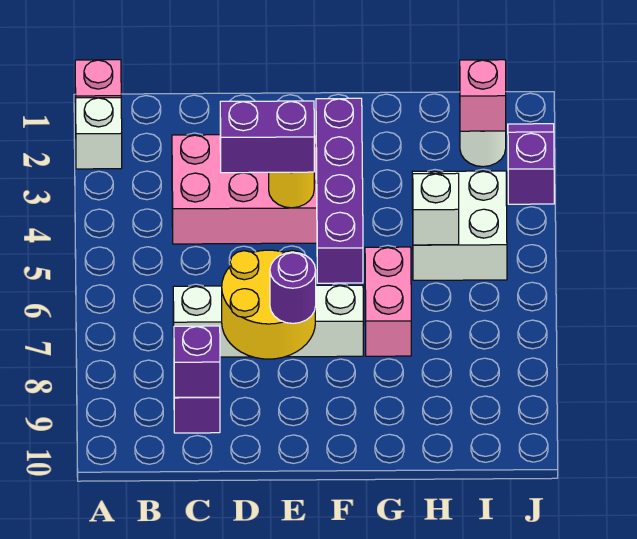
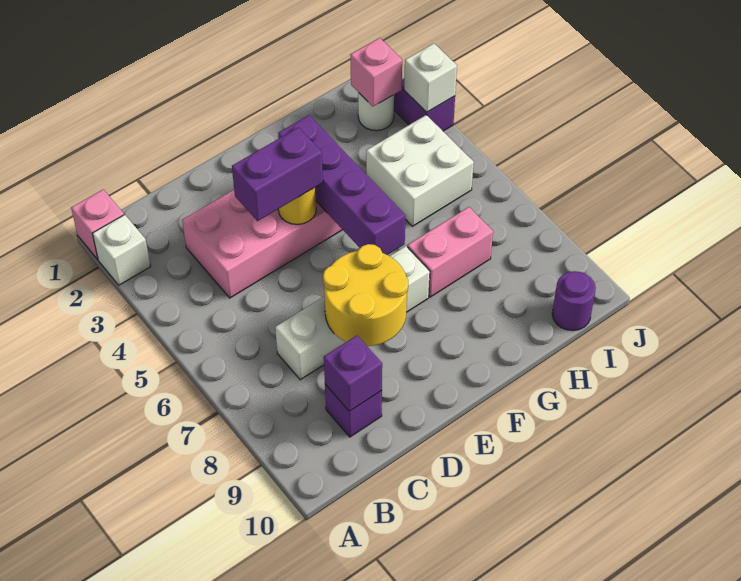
purple 1x1 round brick [270,252,316,323] -> purple 1x1 round brick moved to [552,271,596,331]
pink 1x2 brick [365,247,411,356] -> pink 1x2 brick turned to [407,207,493,297]
white 1x1 brick [413,173,459,245] -> white 1x1 brick moved to [404,43,457,112]

